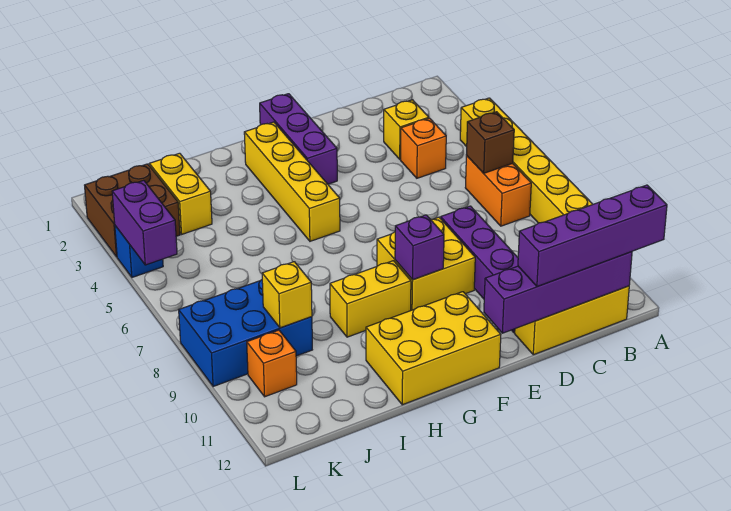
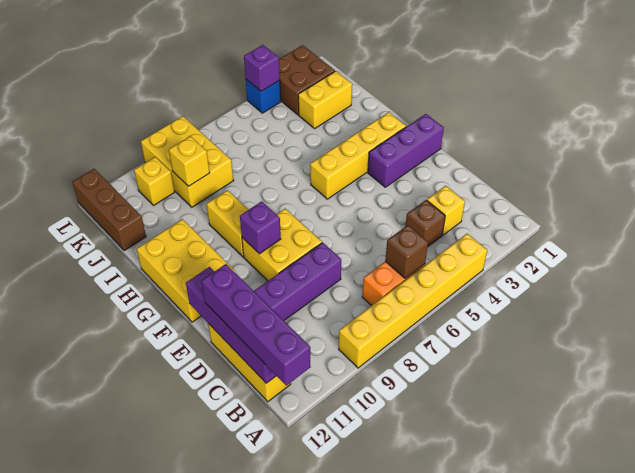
orange 1x1 brick [401,118,446,178] -> brown 1x1 brick [405,200,445,246]
blue 2x3 brick [179,280,312,387] -> yellow 2x3 brick [141,116,233,207]
none -> brown 1x3 brick [72,169,146,251]
orange 1x1 brick [247,330,297,397] -> yellow 1x1 brick [134,157,174,205]
purple 1x2 brick [112,180,177,265] -> purple 1x1 brick [244,45,280,91]

